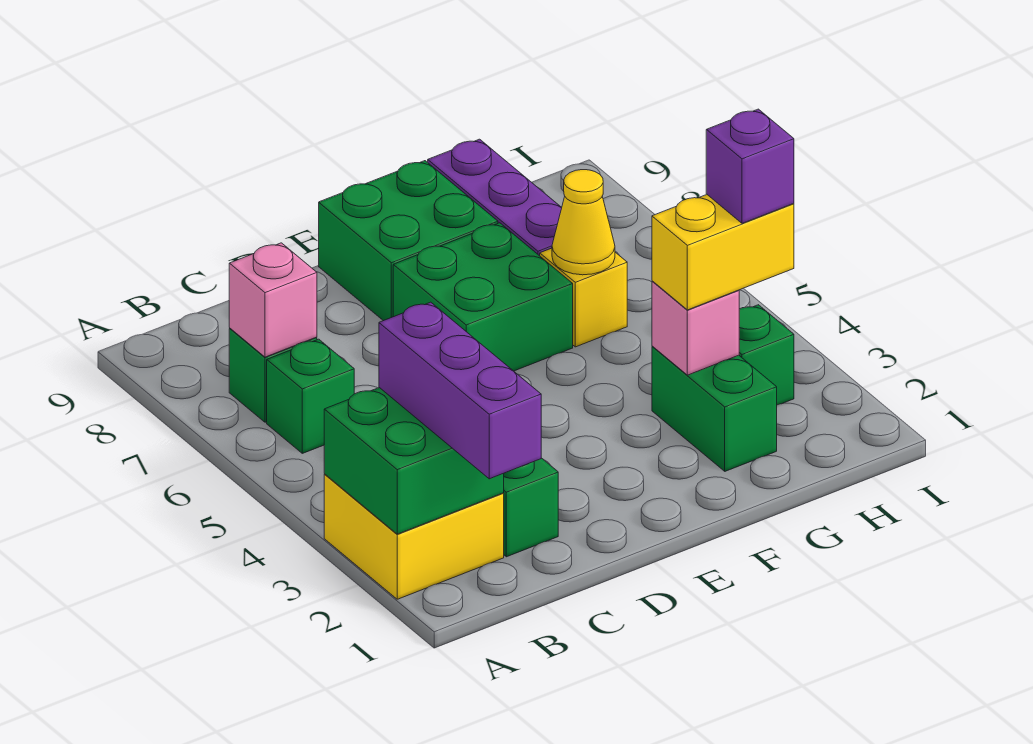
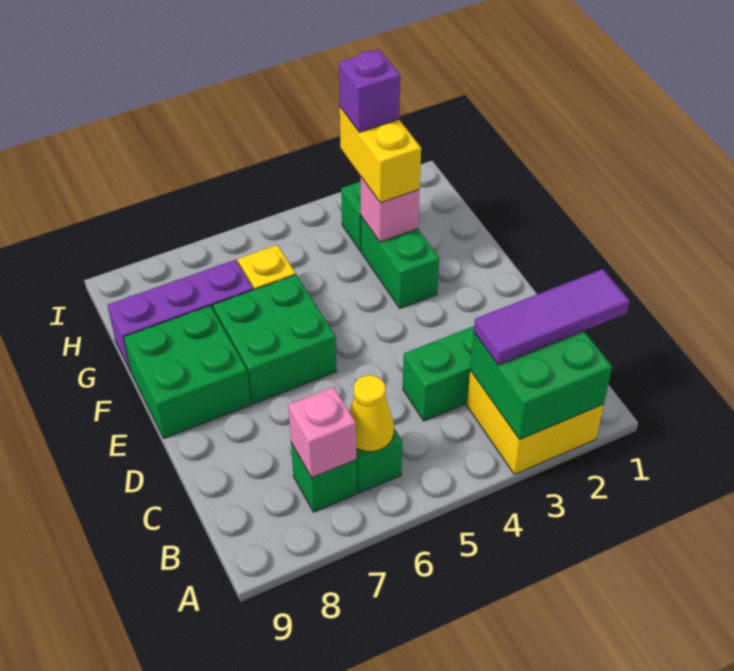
purple 1x3 brick [379,302,541,479] -> purple 1x3 tile [474,269,630,365]
green 1x2 brick [652,346,777,471] -> green 1x2 brick turned to [361,216,439,308]
yellow 1x1 cone [552,170,615,275] -> yellow 1x1 cone moved to [349,375,394,452]

